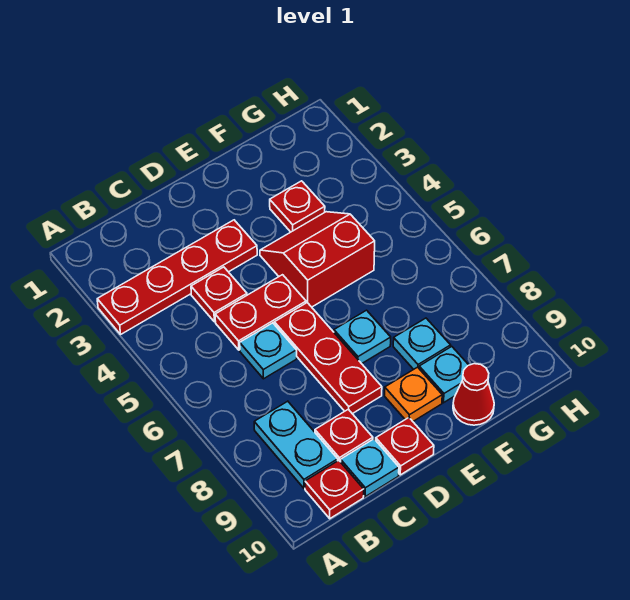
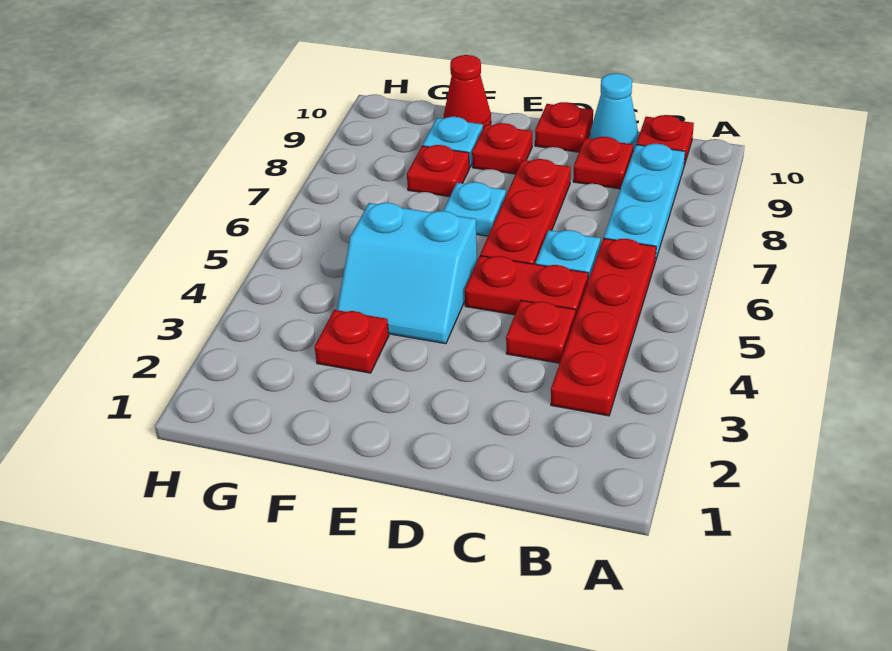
red 1x4 plate [97,220,257,334] -> red 1x4 plate turned to [551,238,656,416]
cyan 1x2 plate [254,401,338,488] -> cyan 1x3 plate [604,144,685,261]
cyan 1x1 plate [341,439,399,497] -> cyan 1x1 cone [590,73,638,151]
red 2x2 slope [260,212,375,307] -> cyan 2x2 slope [337,203,477,344]
orange 1x1 plate [385,367,442,421] -> red 1x1 plate [472,123,532,174]
cyan 1x1 plate [393,318,451,369] -> red 1x1 plate [407,145,470,197]

